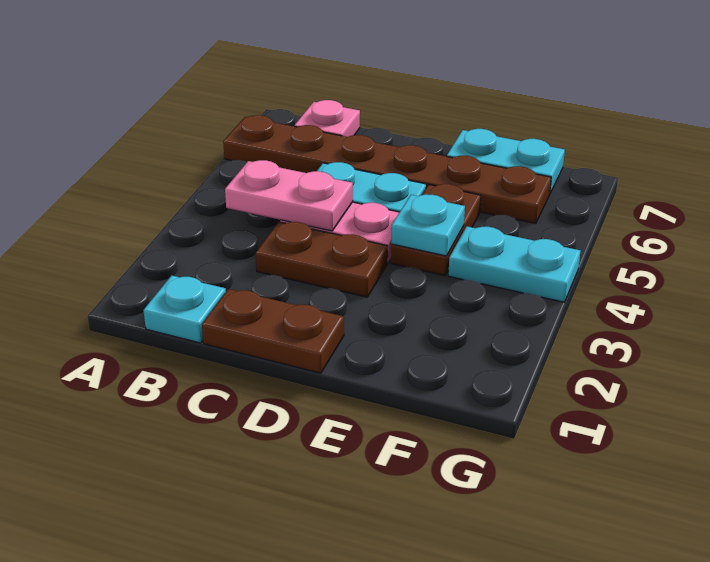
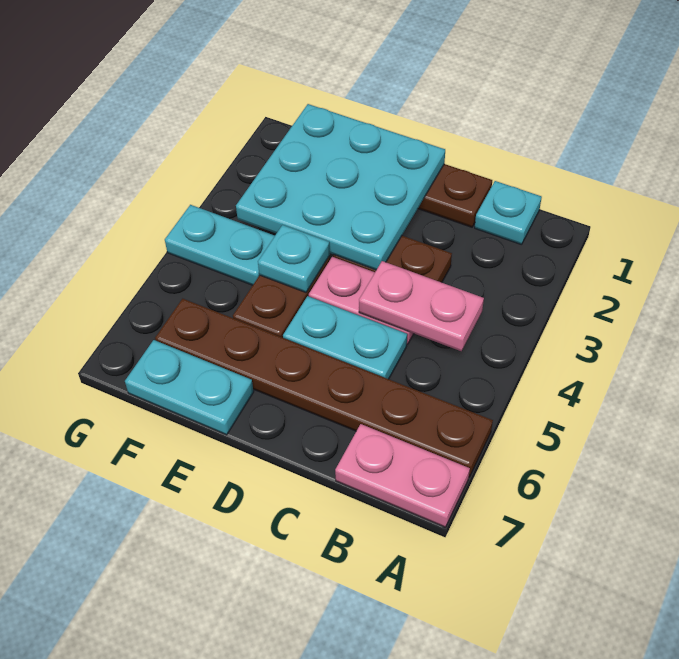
pink 1x1 plate [294,100,360,137] -> pink 1x2 plate [335,424,470,527]
none -> cyan 3x3 plate [236,104,445,270]

